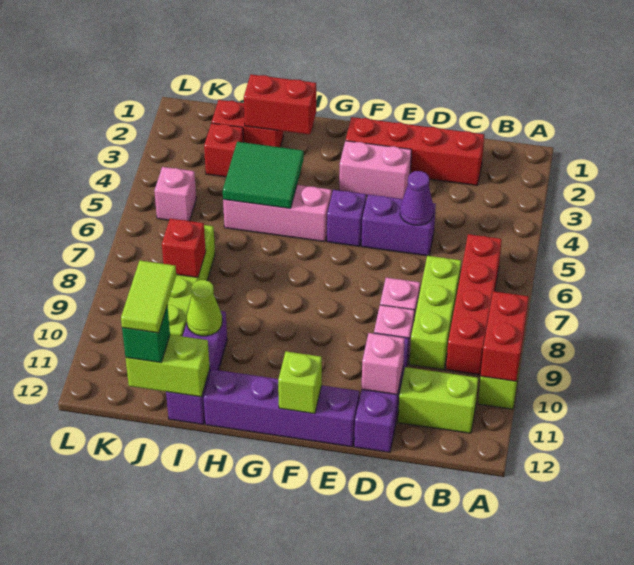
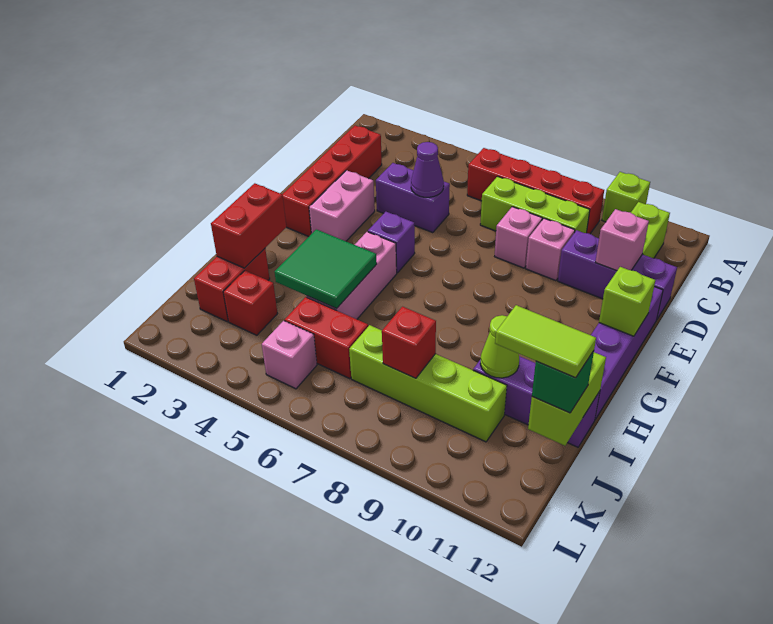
red 1x2 brick [481,291,529,381] -> red 1x2 brick moved to [285,297,368,379]
purple 1x2 brick [362,194,436,256] -> purple 1x2 brick turned to [376,163,450,233]

